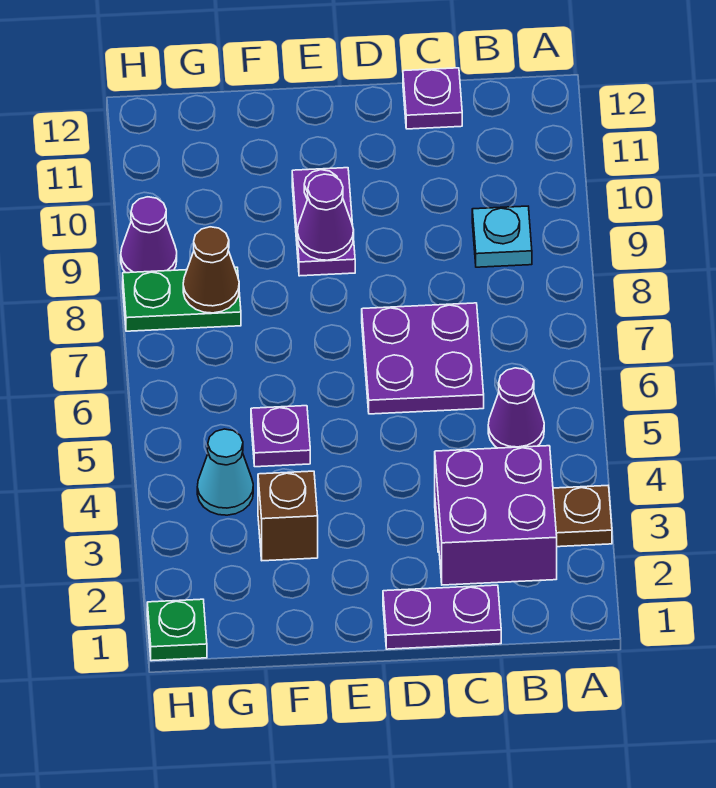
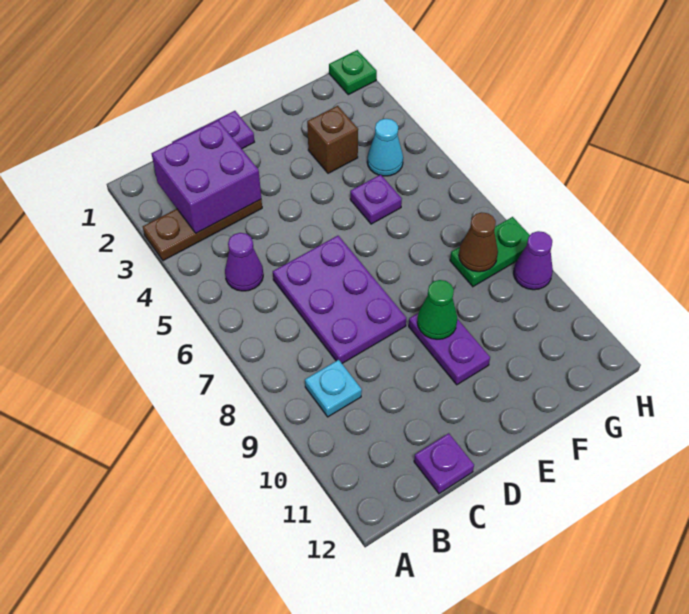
purple 2x2 plate [362,303,484,414] -> purple 2x3 plate [273,236,406,363]
purple 1x1 cone [297,174,354,260] -> green 1x1 cone [417,280,457,339]

